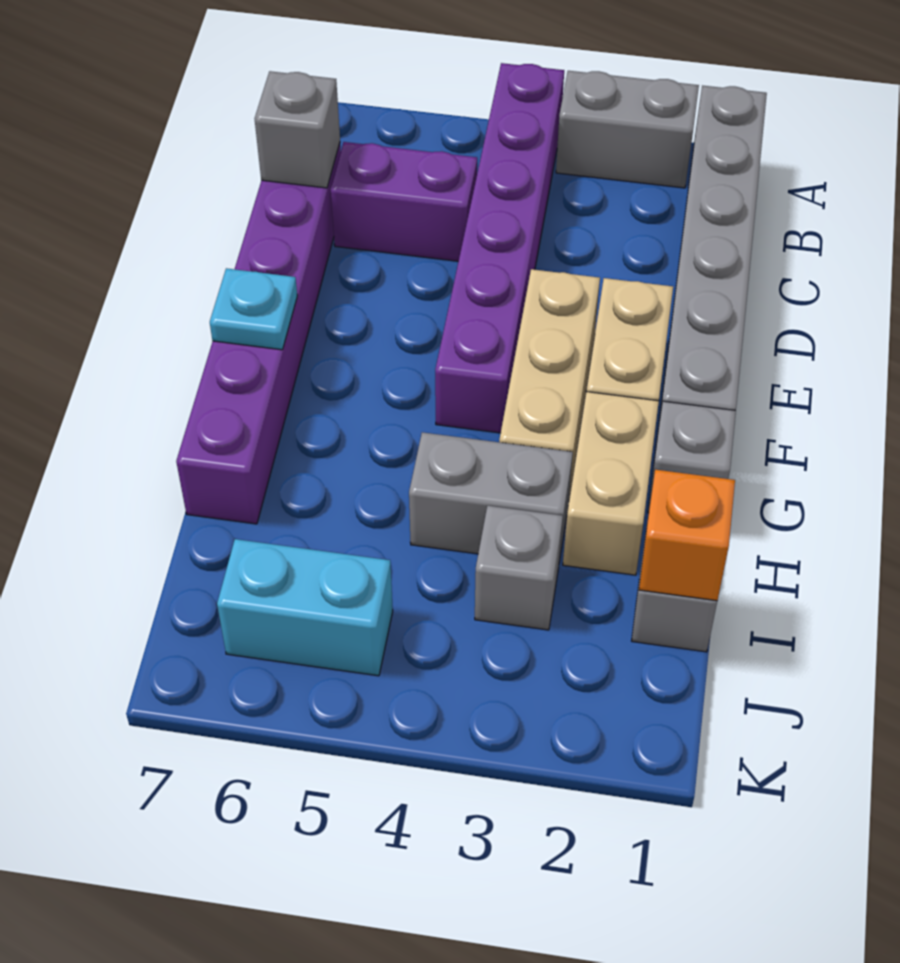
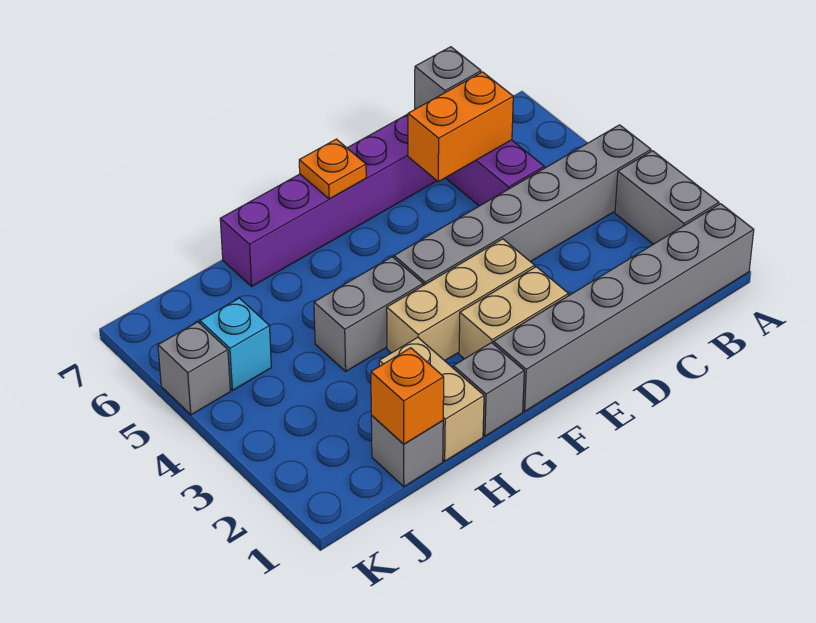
purple 1x6 brick [435,63,564,433] -> grey 1x6 brick [394,125,651,285]
none -> orange 1x2 brick [408,72,513,182]
cyan 1x1 plate [210,268,297,350] -> orange 1x1 plate [299,139,366,199]
tan 1x2 brick [563,392,659,575] -> tan 1x2 brick turned to [379,338,484,461]
grey 1x2 brick [409,432,573,562] -> grey 1x2 brick turned to [314,257,423,371]
grey 1x1 brick [475,506,563,630] -> grey 1x1 brick moved to [158,322,230,415]
cyan 1x2 brick [217,539,393,676] -> cyan 1x1 brick [200,298,271,390]

